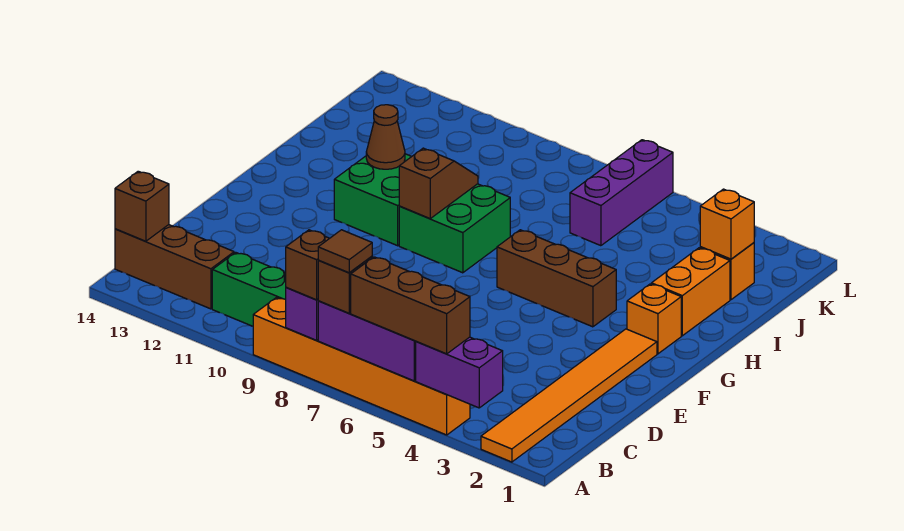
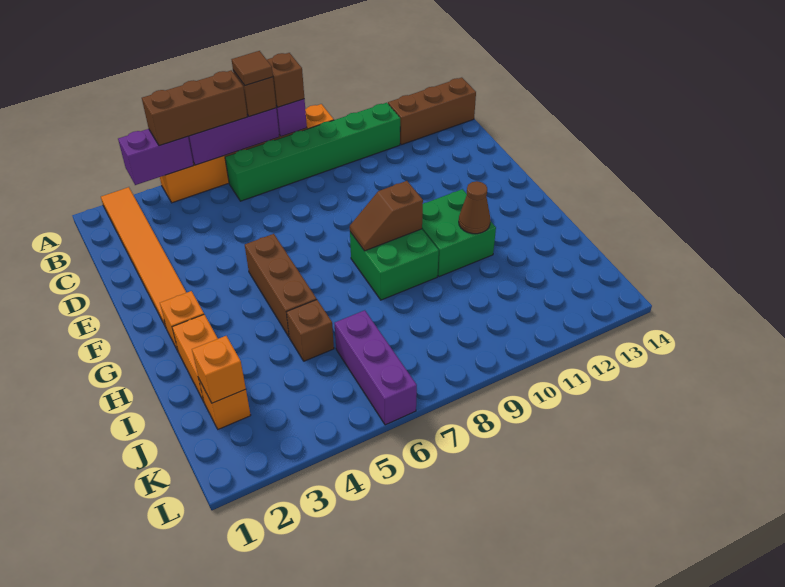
brown 1x1 brick [115,171,169,241] -> brown 1x1 brick moved to [287,300,334,361]
brown 1x3 brick [497,230,616,327] -> brown 1x3 brick turned to [245,234,317,337]
brown 1x2 slope [399,148,478,218] -> brown 1x2 slope turned to [350,181,423,251]

